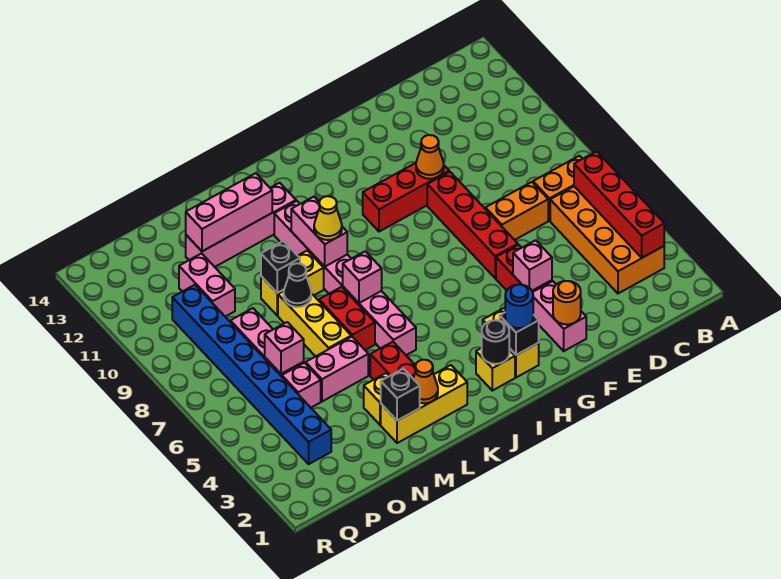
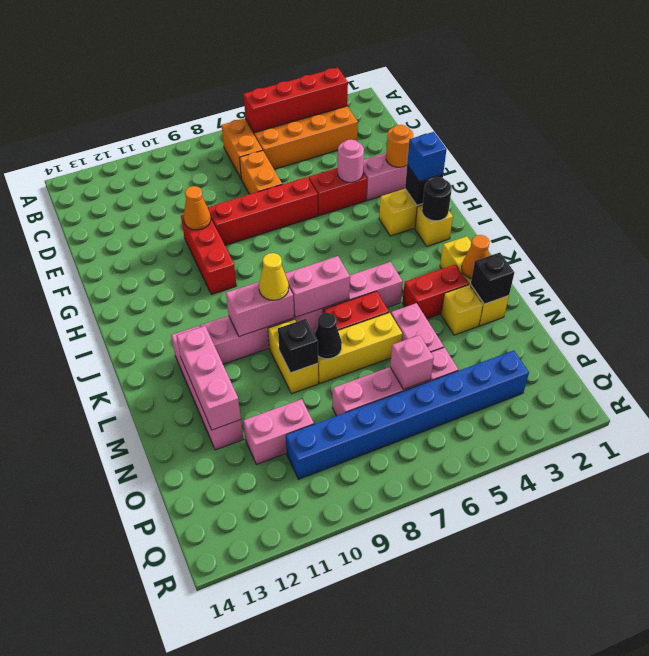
pink 1x1 brick [513,240,552,291] -> pink 1x1 round brick [338,139,364,182]
blue 1x1 round brick [505,285,533,328] -> blue 1x1 brick [407,132,446,181]
pink 1x1 brick [343,251,382,303] -> pink 1x2 brick [285,256,350,317]

